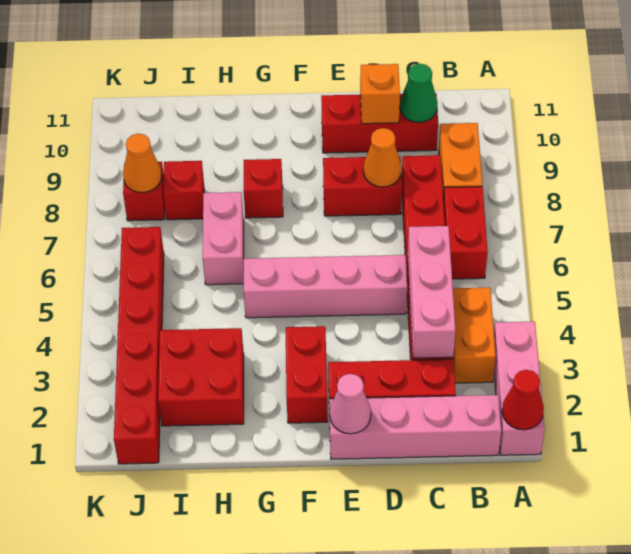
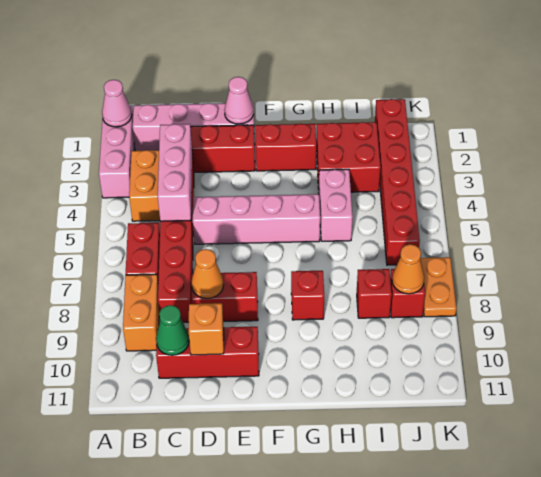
red 1x1 cone [502,370,544,430] -> pink 1x1 cone [102,80,132,127]
red 1x2 brick [286,326,328,423] -> red 1x2 brick turned to [255,124,316,171]
pink 1x2 brick [203,192,244,285] -> pink 1x2 brick moved to [319,169,353,241]
none -> orange 1x2 plate [420,257,456,317]

